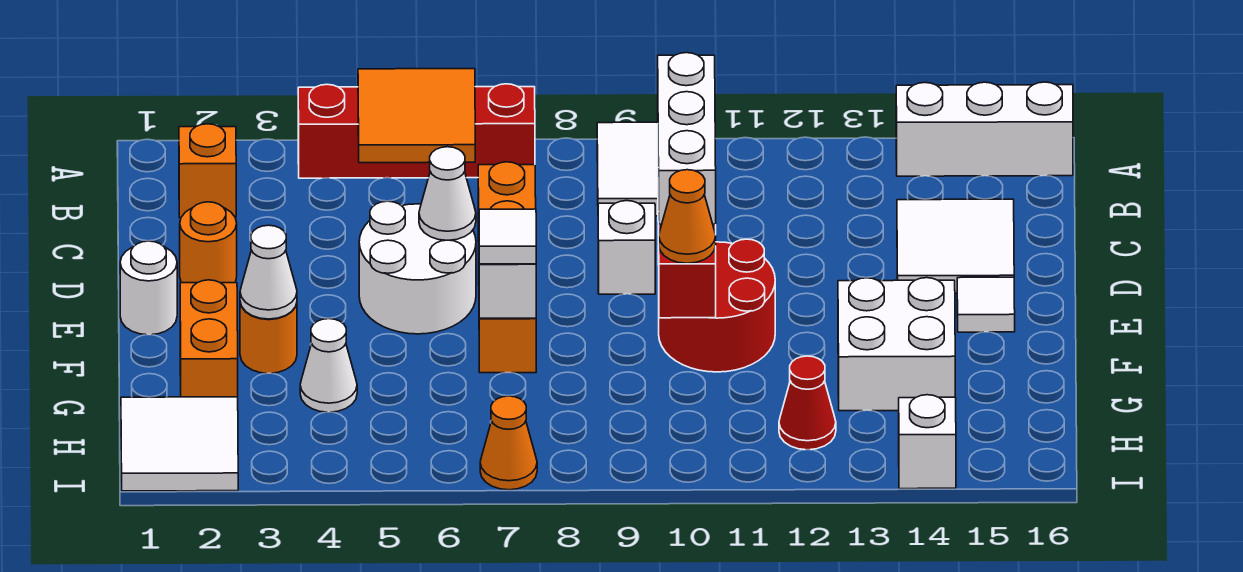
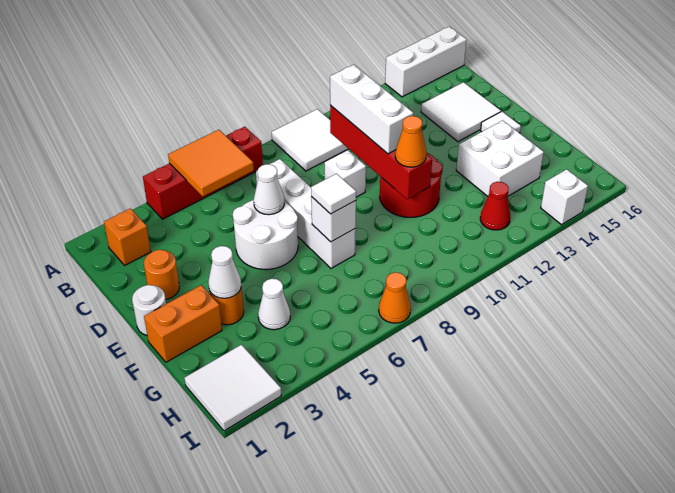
orange 1x4 brick [478,162,536,373] -> white 1x4 brick [256,159,356,268]
orange 1x2 brick [180,280,238,397] -> orange 1x2 brick turned to [144,285,222,362]

